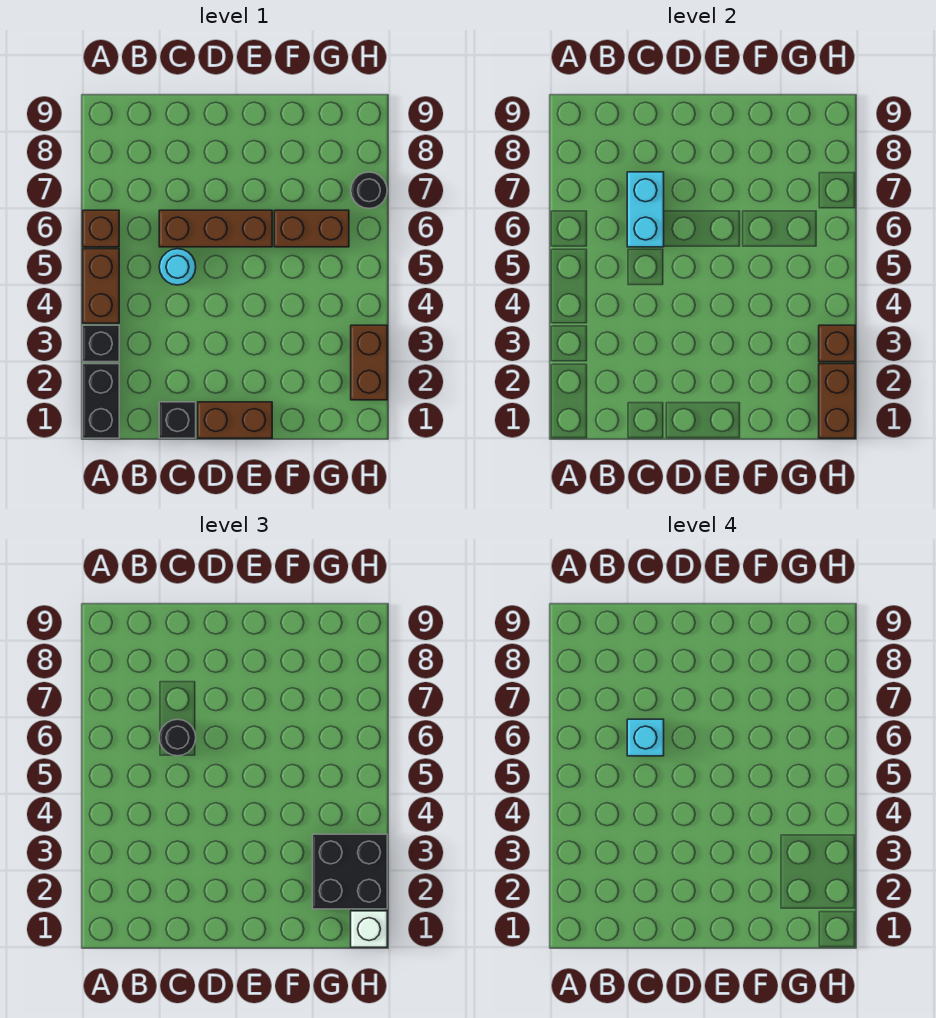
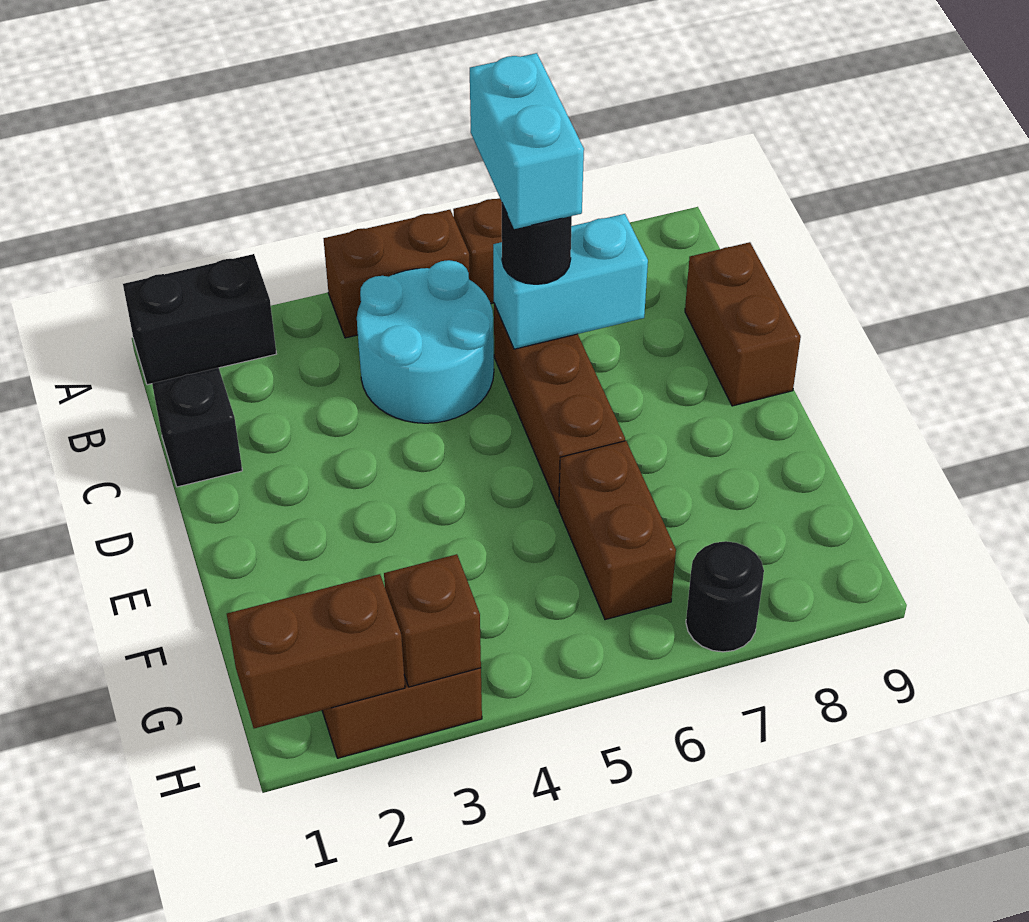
black 1x1 brick [83,325,119,362] -> none
cyan 1x1 round brick [159,249,196,285] -> cyan 2x2 round brick [357,260,494,423]
cyan 1x1 brick [627,719,664,756] -> cyan 1x2 brick [470,53,584,229]
brown 1x2 brick [198,402,272,438] -> brown 1x2 brick moved to [685,242,801,406]
black 2x2 brick [313,834,387,909] -> none
white 1x1 brick [351,911,387,947] -> none

